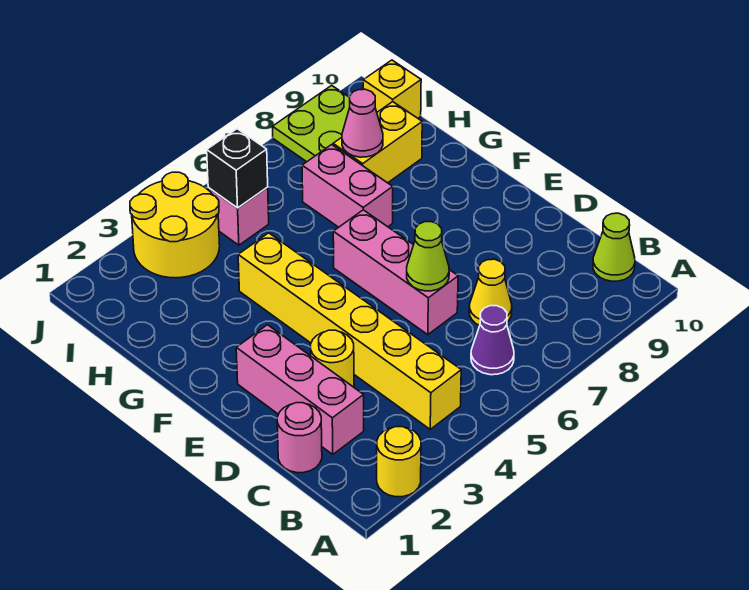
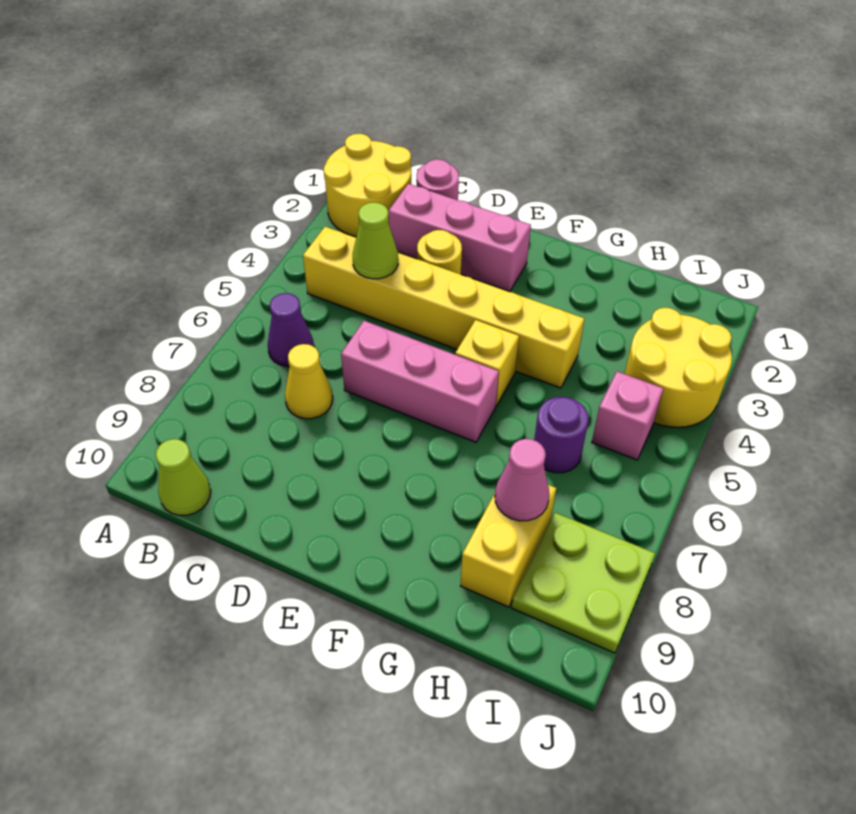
yellow 1x1 round brick [377,427,421,497] -> yellow 2x2 round brick [324,134,411,237]
lime 1x1 cone [407,222,449,291] -> lime 1x1 cone moved to [353,202,398,279]
pink 1x2 brick [302,145,393,227] -> none
none -> purple 1x1 round brick [534,397,589,473]
black 1x1 brick [207,129,268,208] -> none
yellow 1x1 brick [363,60,421,118] -> yellow 1x1 brick moved to [455,320,519,406]

